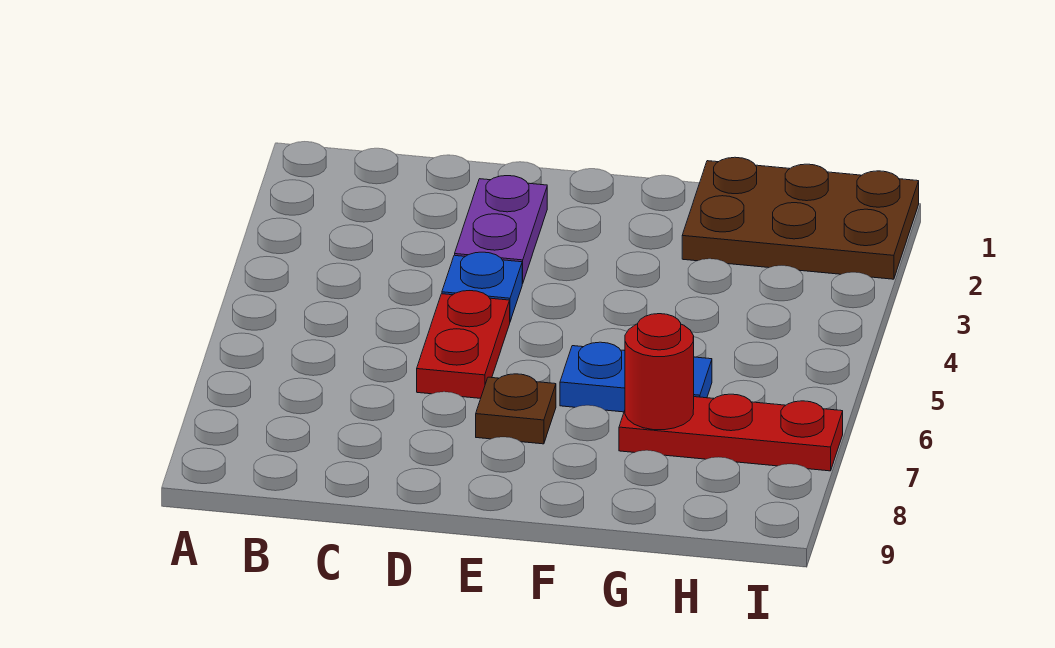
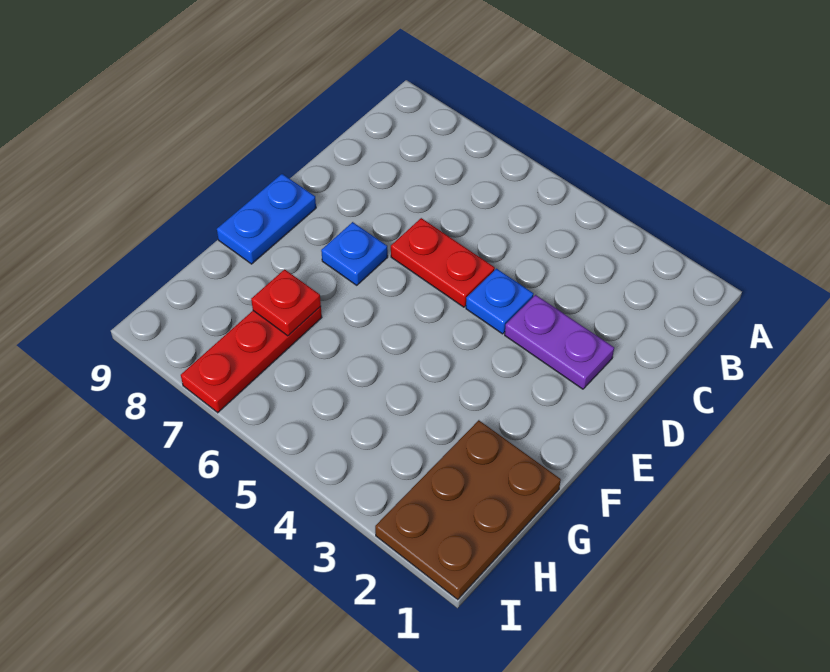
brown 1x1 plate [476,374,556,444] -> blue 1x1 plate [321,222,388,285]
blue 1x2 plate [560,342,712,412] -> blue 1x2 plate moved to [217,174,316,264]
red 1x1 round brick [625,314,694,430] -> red 1x1 plate [251,269,321,336]

